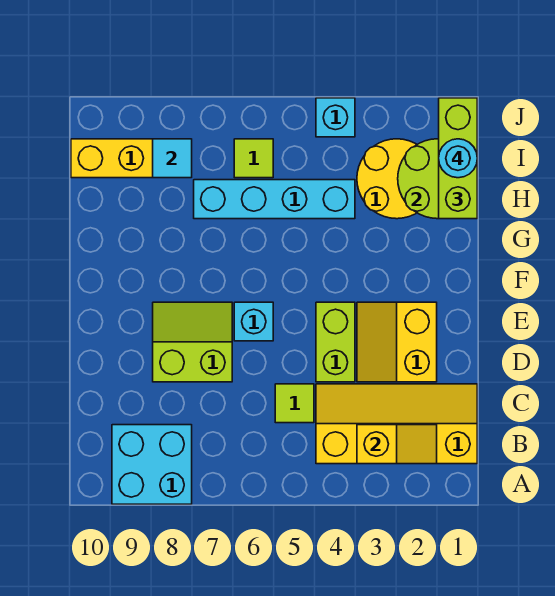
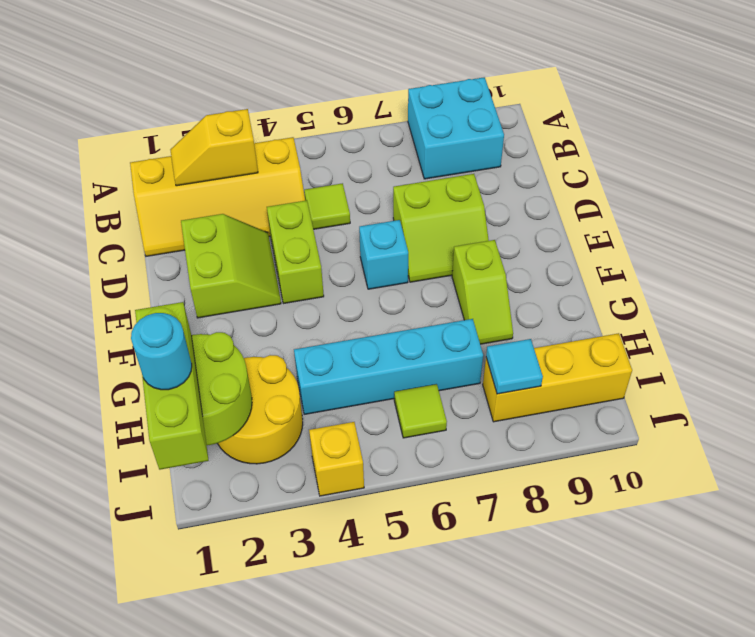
yellow 2x2 slope [357,302,437,382] -> lime 2x2 slope [181,214,281,318]
none -> lime 1x2 slope [452,240,513,344]
cyan 1x1 brick [316,98,355,137] -> yellow 1x1 brick [309,422,364,496]

